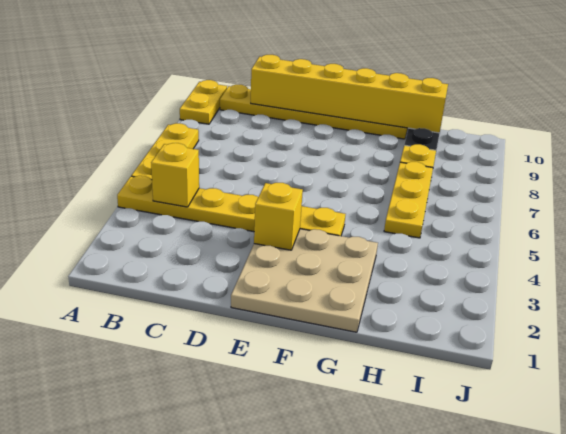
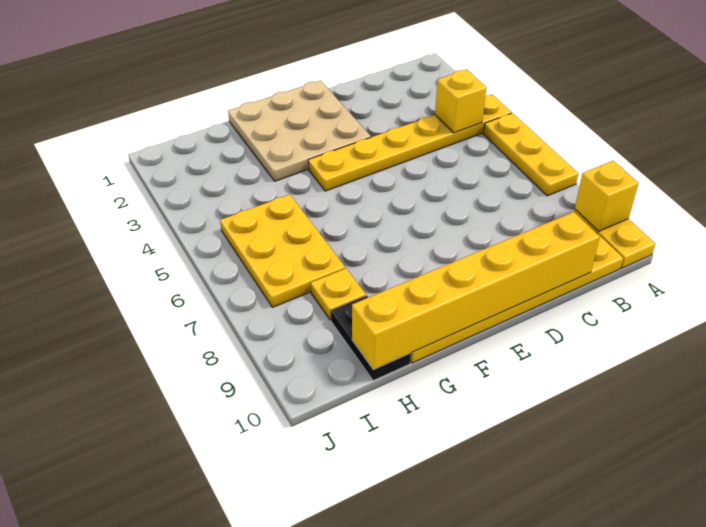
yellow 1x1 brick [254,183,303,250] -> yellow 1x1 brick moved to [575,161,639,231]
yellow 1x3 plate [384,162,433,238] -> yellow 2x3 plate [220,194,345,307]

